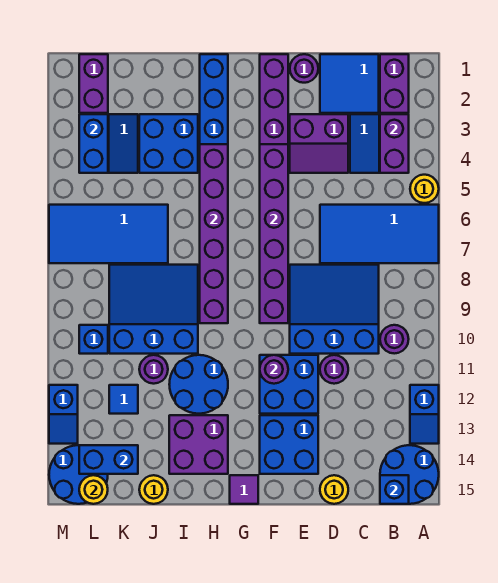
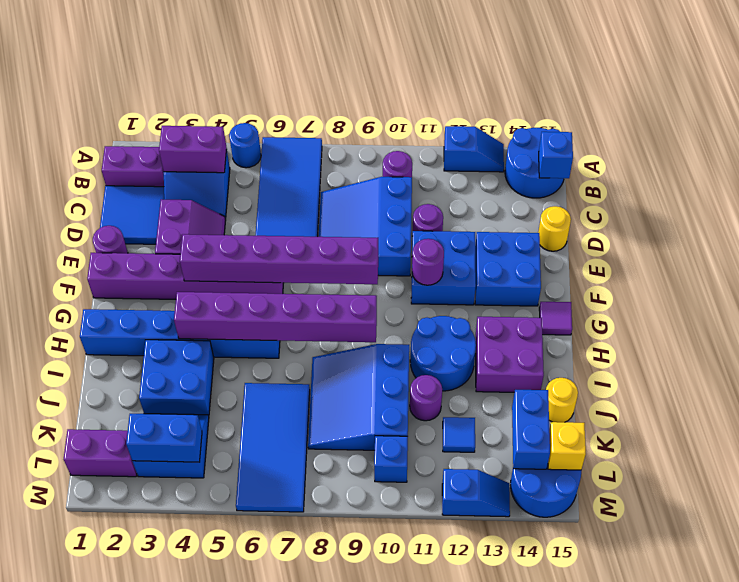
yellow 1x1 round brick [410,175,439,203] -> blue 1x1 round brick [229,123,261,168]
yellow 1x1 round brick [79,475,108,504] -> yellow 1x1 brick [548,422,586,470]

